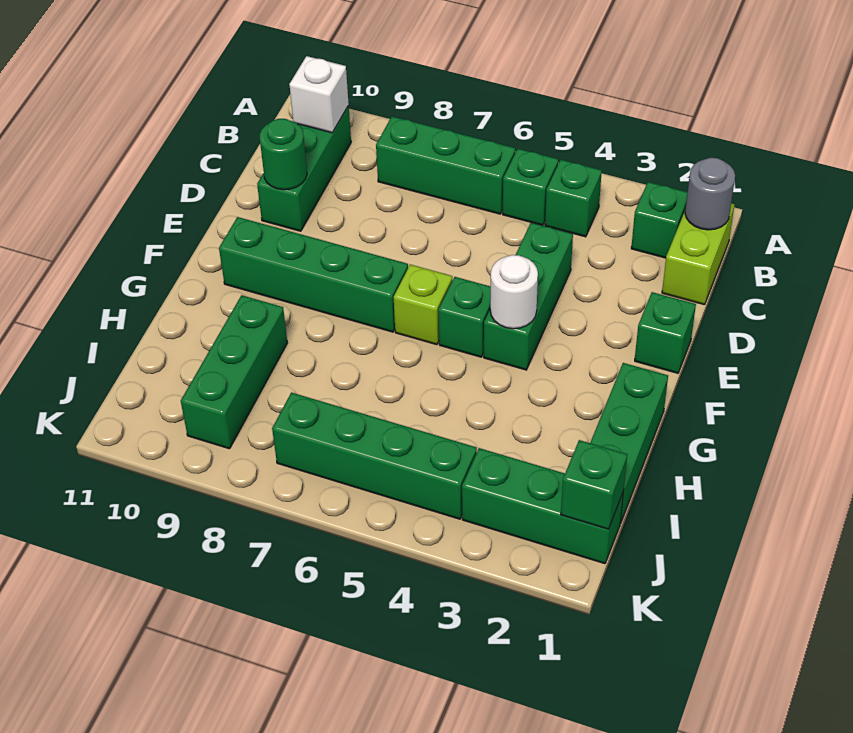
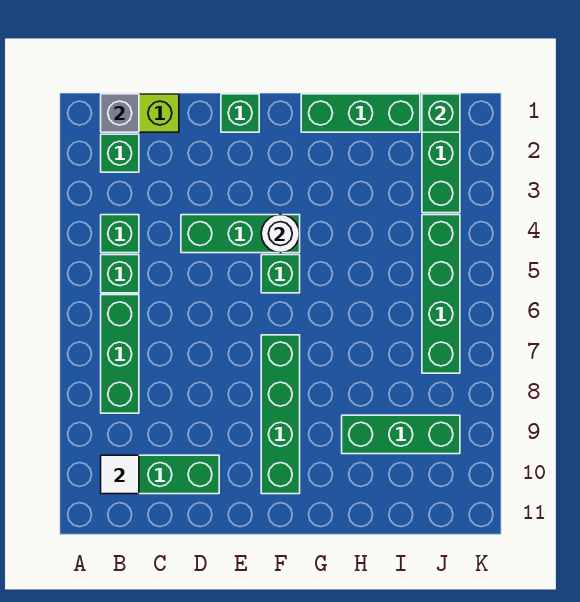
grey 1x1 round brick [685,158,735,230] -> grey 1x1 brick [101,94,139,132]
white 1x1 brick [289,56,349,133] -> white 1x1 tile [101,455,139,494]
green 1x1 round brick [260,119,307,190] -> none
lime 1x1 brick [394,264,452,345] -> none

